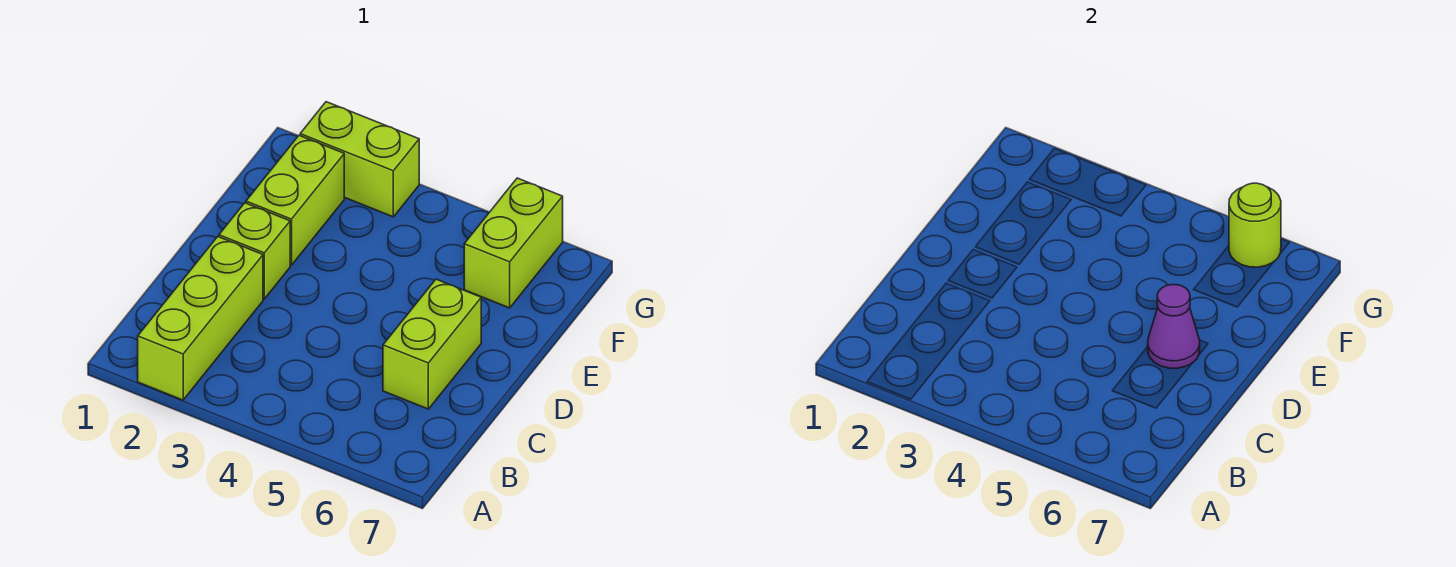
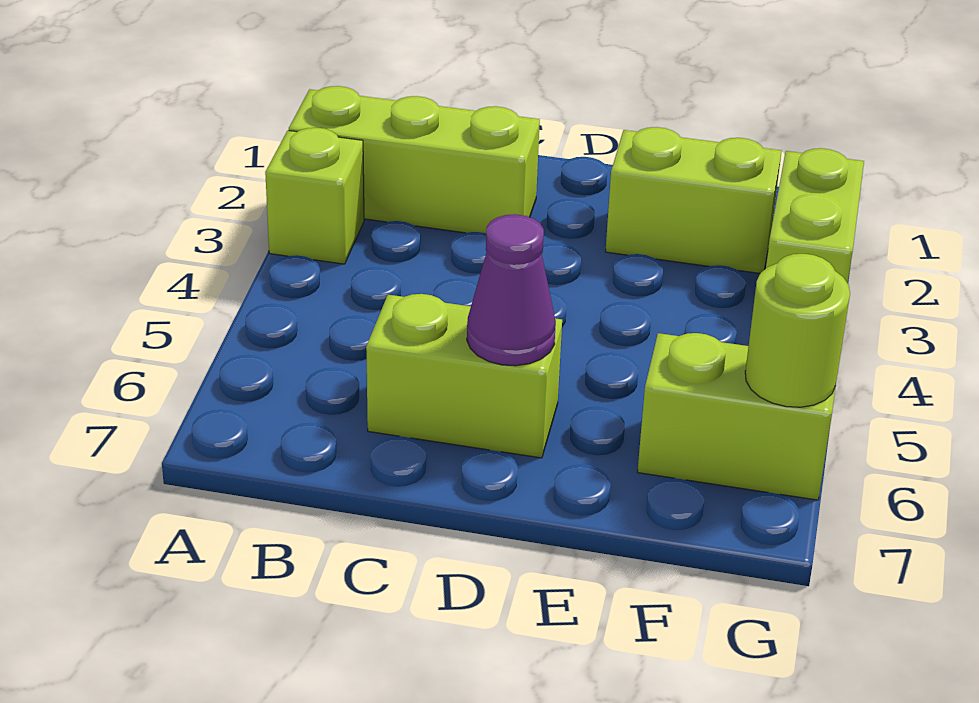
lime 1x1 brick [219,203,290,299] -> lime 1x1 brick moved to [265,128,364,264]

